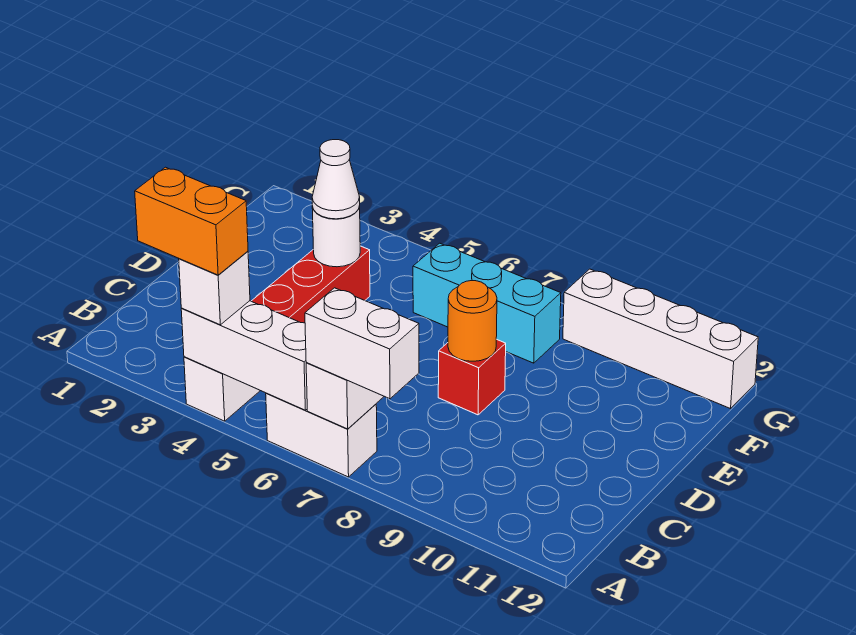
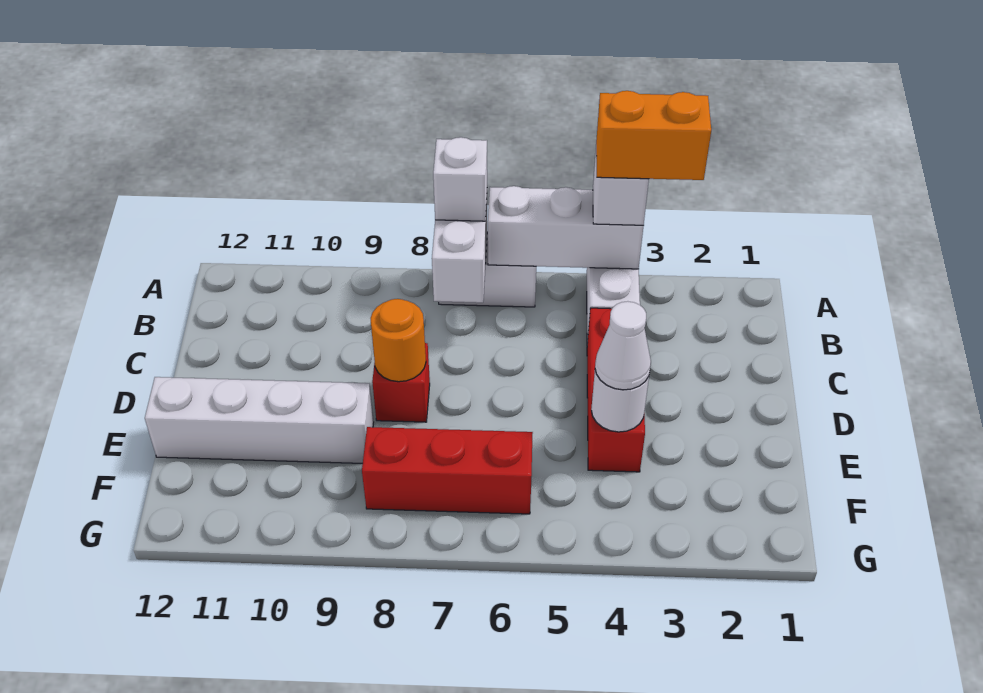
white 1x2 brick [305,288,419,399] -> white 1x1 brick [433,137,487,221]
cyan 1x3 brick [413,243,561,363] -> red 1x3 brick [362,427,533,514]
white 1x4 brick [563,269,758,409] -> white 1x4 brick moved to [145,377,374,463]

